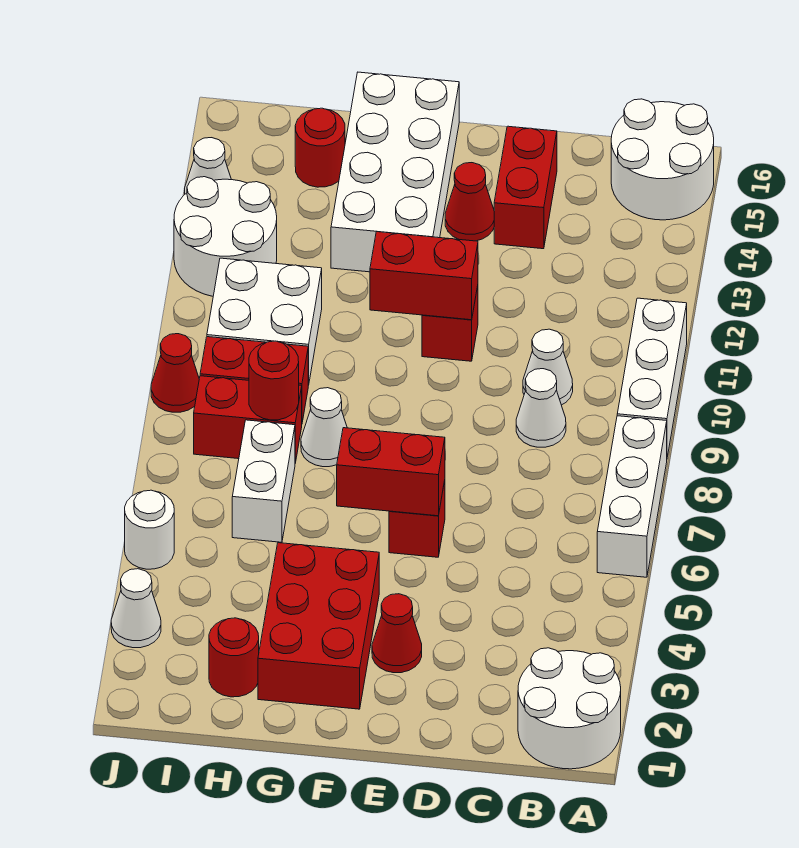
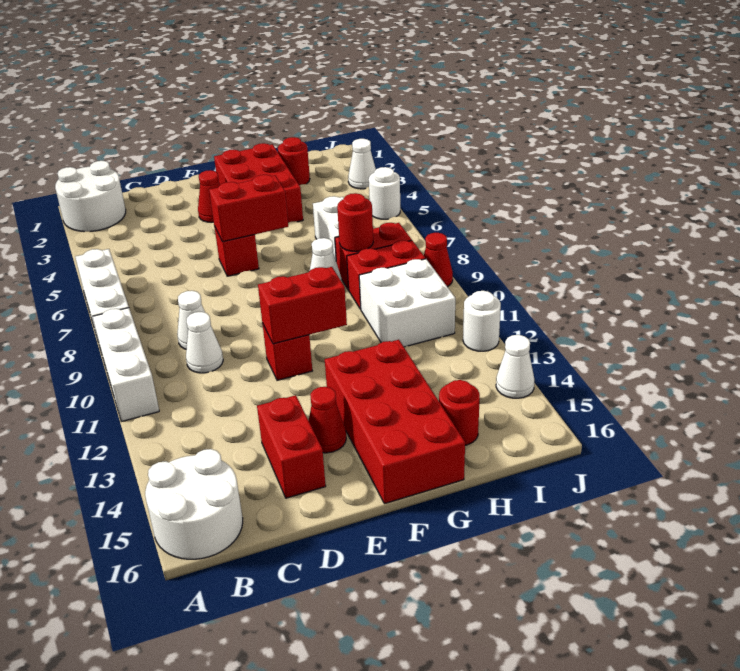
white 2x4 brick [331,72,459,272] -> red 2x4 brick [325,340,465,504]
white 2x2 round brick [174,177,277,296] -> white 1x1 round brick [463,291,501,351]

